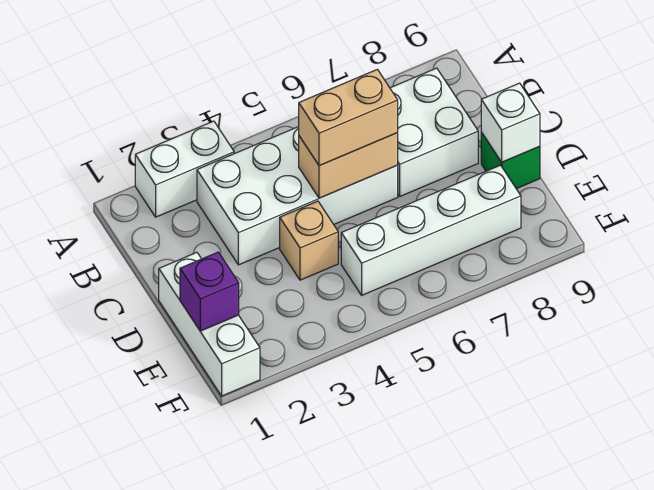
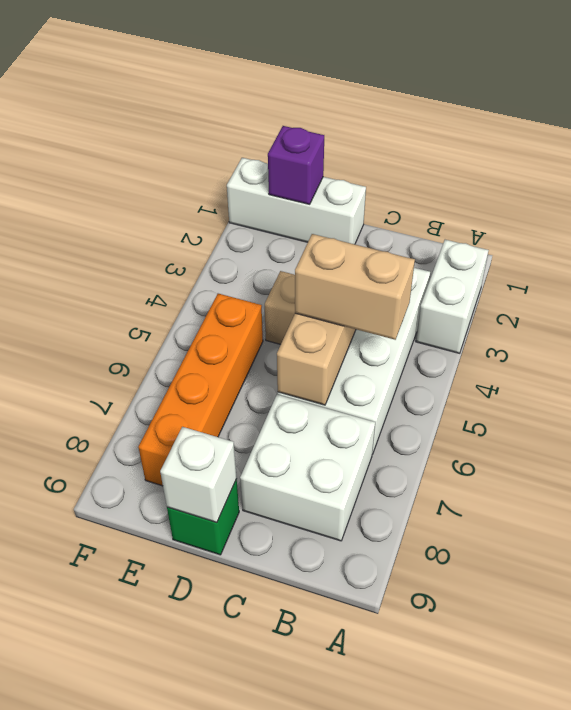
tan 1x2 brick [299,69,398,166] -> tan 1x2 brick turned to [295,234,415,340]
white 1x4 brick [341,165,521,295] -> orange 1x4 brick [138,294,263,486]

